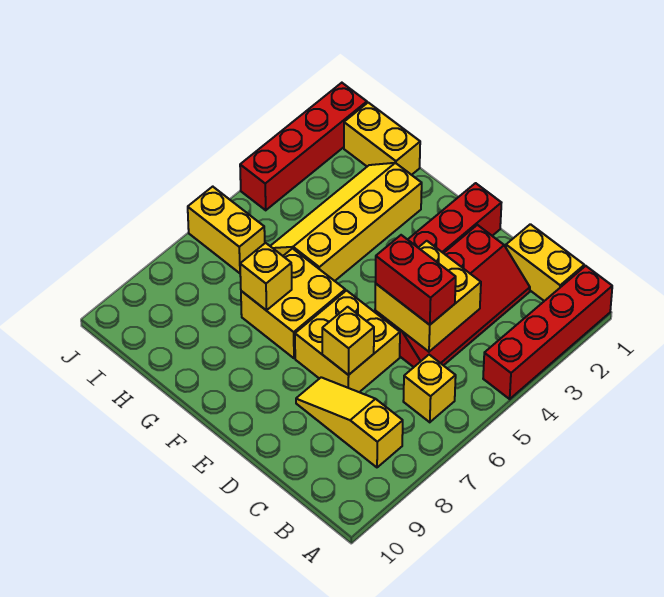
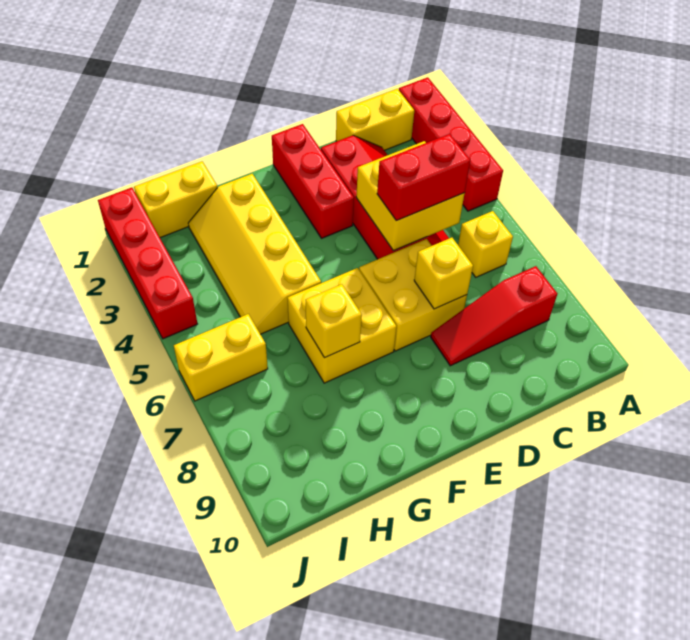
yellow 1x3 slope [296,377,403,467] -> red 1x3 slope [431,266,558,366]

